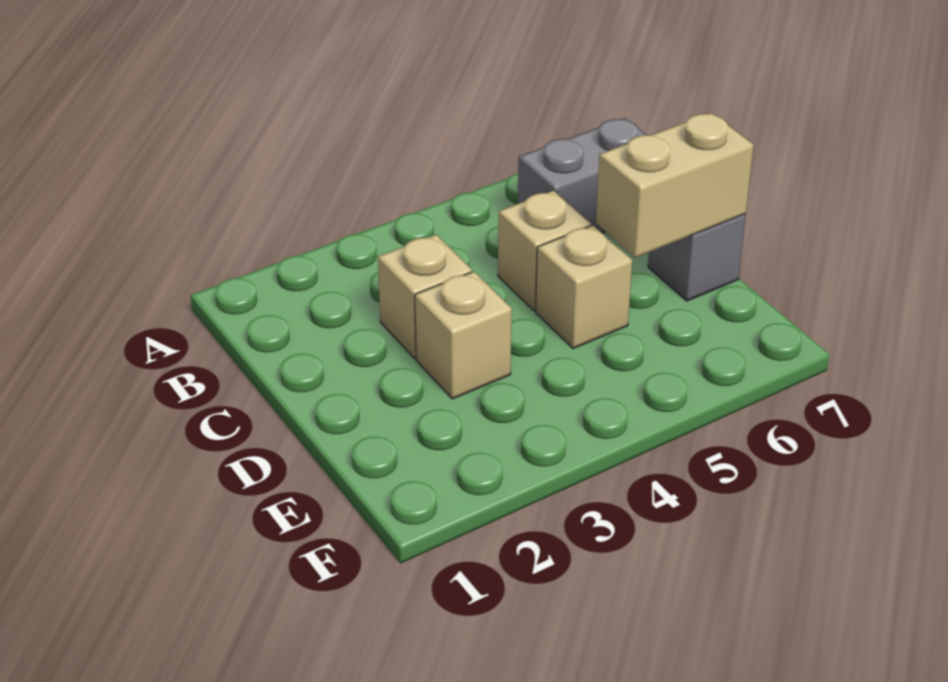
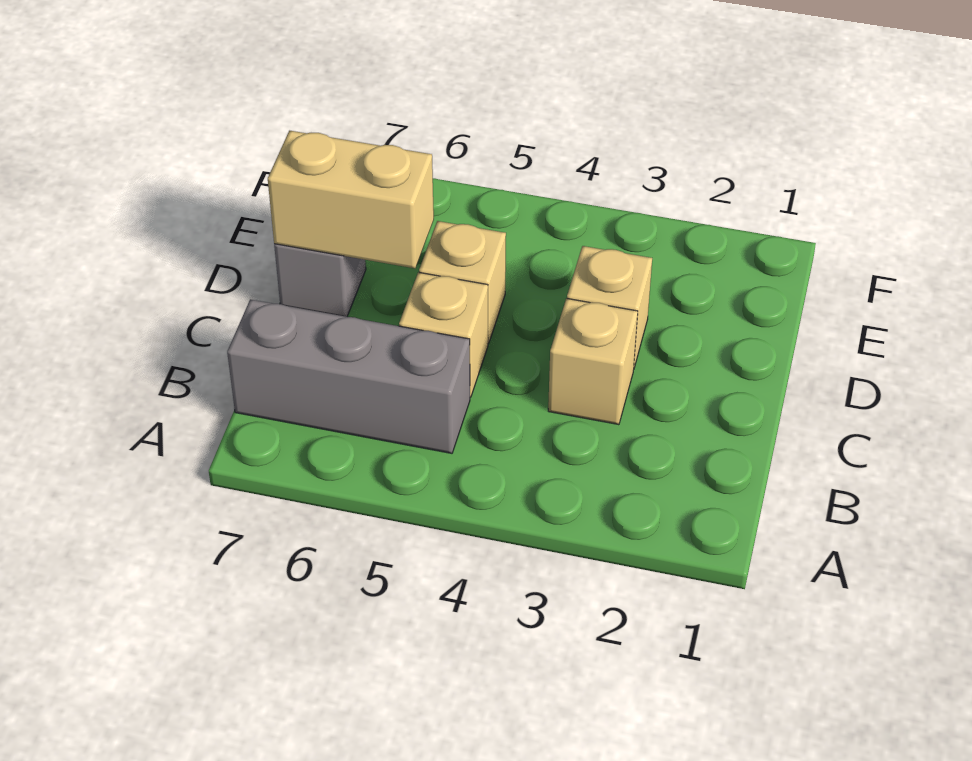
grey 1x2 brick [518,118,646,233] -> grey 1x3 brick [227,299,470,453]

